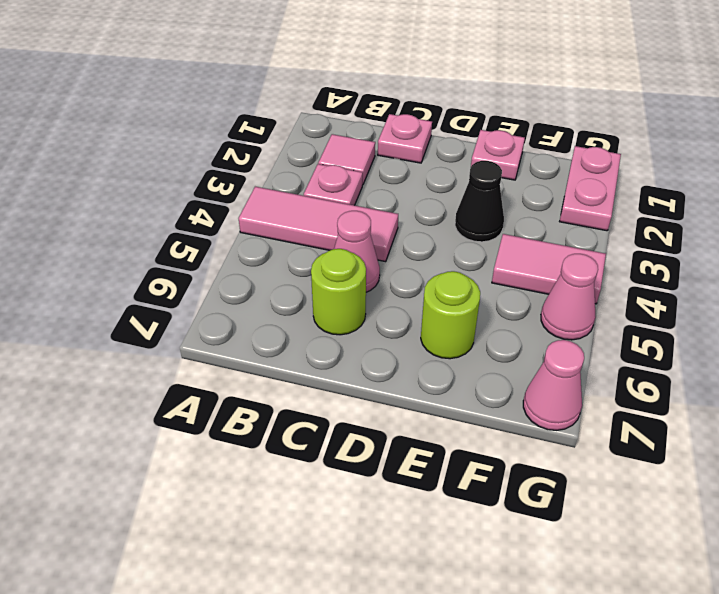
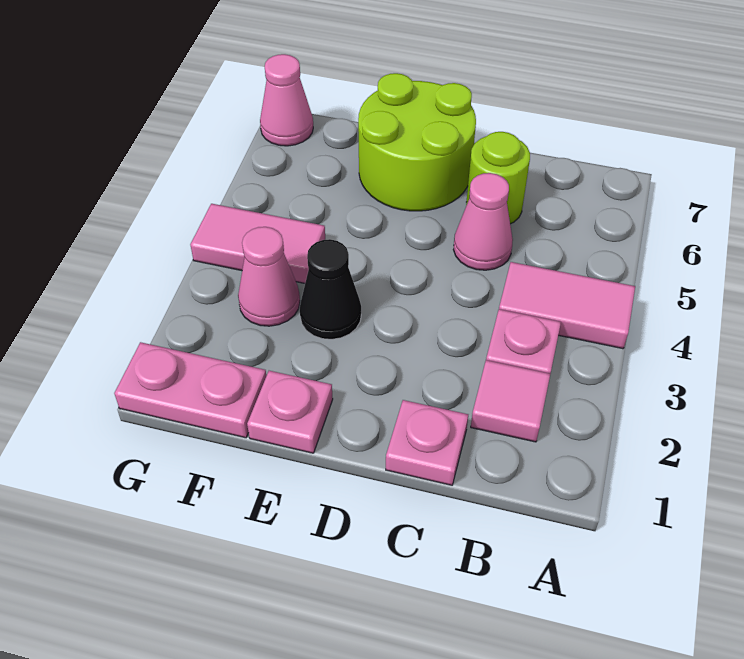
pink 1x3 tile [239,187,398,262] -> pink 1x2 tile [499,262,635,349]
lime 1x1 round brick [421,271,480,359] -> lime 2x2 round brick [358,73,476,211]
pink 1x2 plate [560,146,621,231] -> pink 1x2 plate turned to [114,342,266,438]
pink 1x1 cone [541,254,598,340] -> pink 1x1 cone moved to [238,227,300,326]

